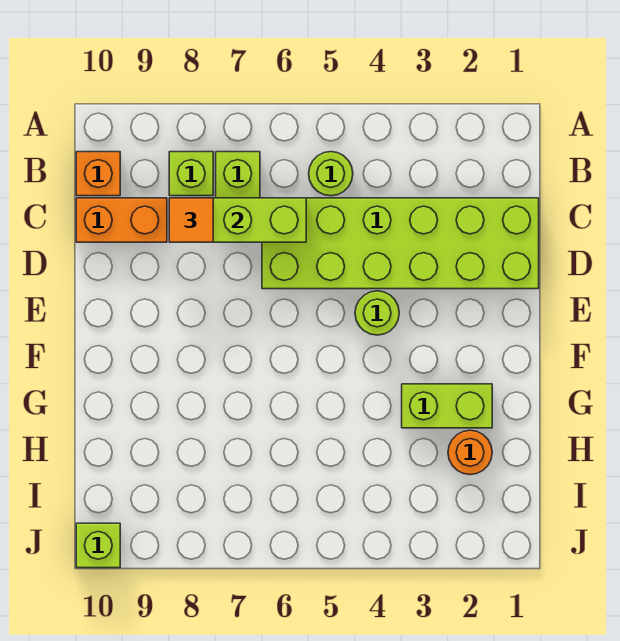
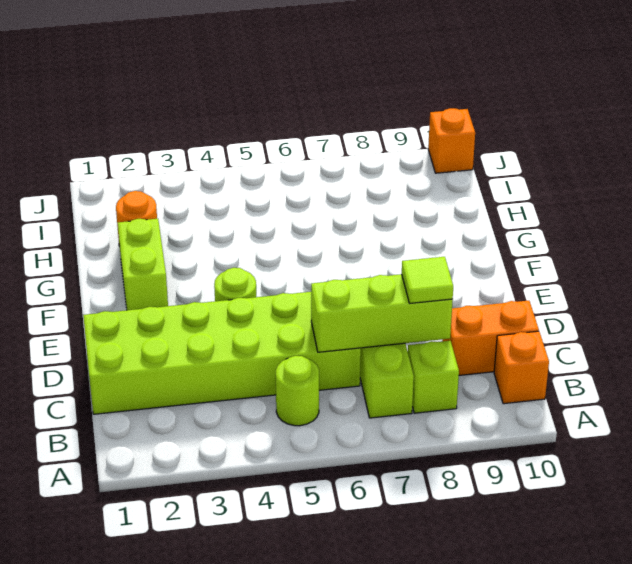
orange 1x1 tile [169,198,213,242] -> lime 1x1 tile [402,257,453,303]
lime 1x2 brick [402,384,492,428] -> lime 1x2 brick turned to [118,219,168,310]
lime 1x1 brick [76,523,120,568] -> orange 1x1 brick [428,108,475,173]

